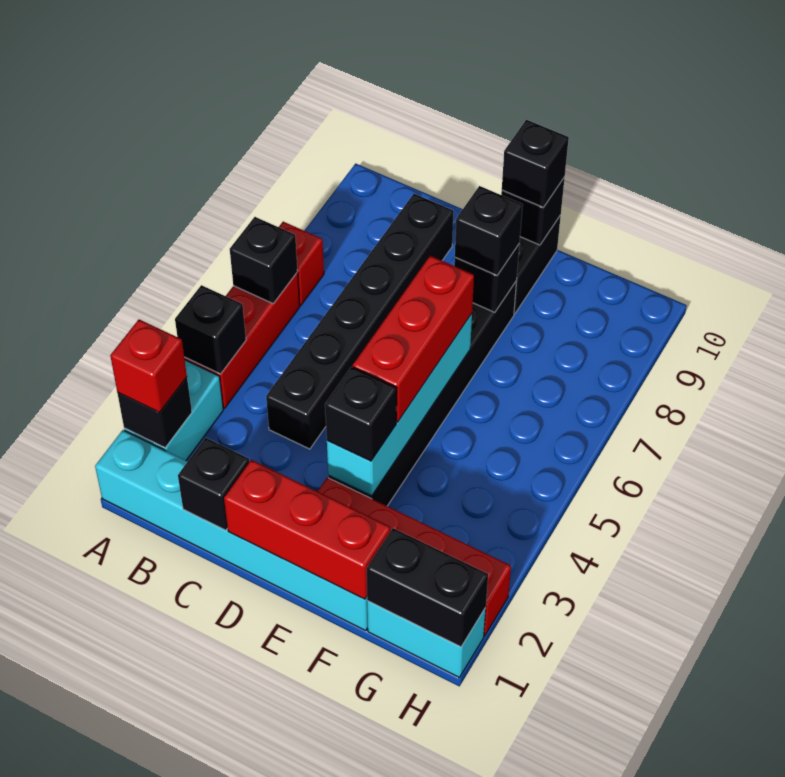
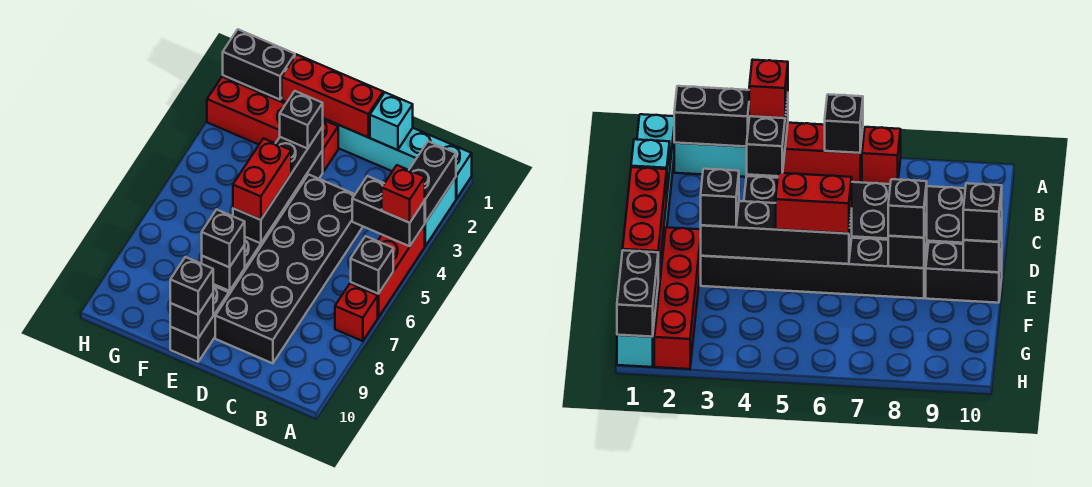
black 1x1 brick [118,377,192,448] -> black 1x2 brick [409,141,456,223]
red 1x1 brick [110,320,187,413] -> red 1x1 brick moved to [382,165,425,223]
black 1x1 brick [175,285,246,374] -> black 1x2 brick [352,176,425,246]
black 1x1 brick [178,438,249,530] -> cyan 1x1 brick [370,92,413,150]
black 1x6 brick [266,194,454,449] -> black 2x6 brick [215,175,363,363]
cyan 1x4 brick [327,314,472,496] -> black 1x4 brick [233,127,323,243]
red 1x3 brick [353,256,474,422] -> red 1x2 brick [233,138,291,220]

